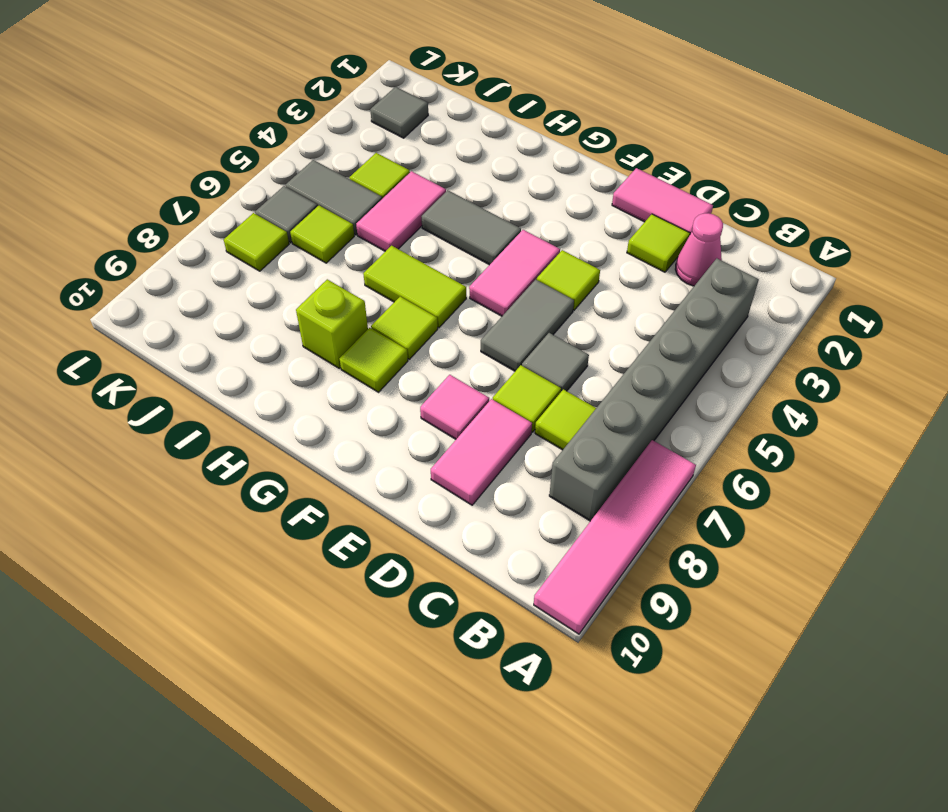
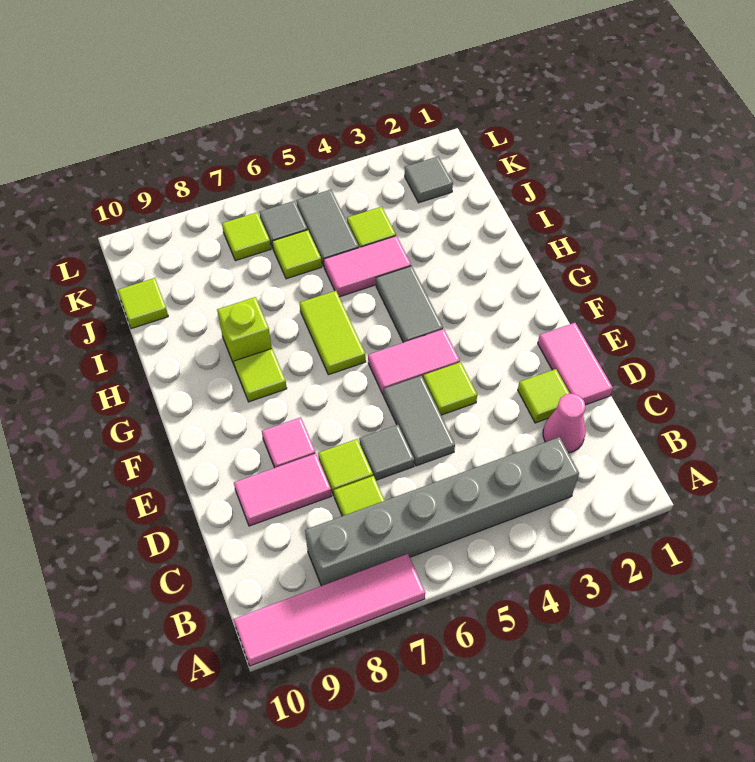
grey 1x2 tile [481,280,574,371] -> grey 1x2 tile turned to [384,376,455,466]
lime 1x1 tile [371,297,438,359] -> lime 1x1 tile moved to [118,278,168,329]

